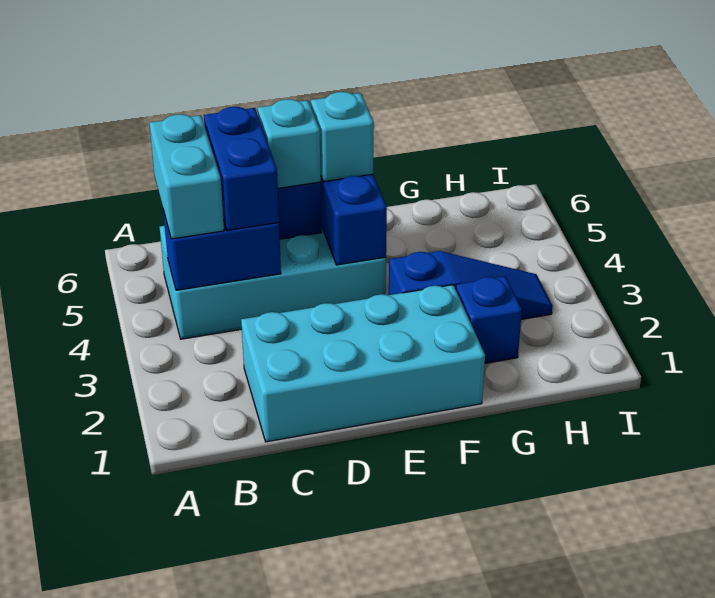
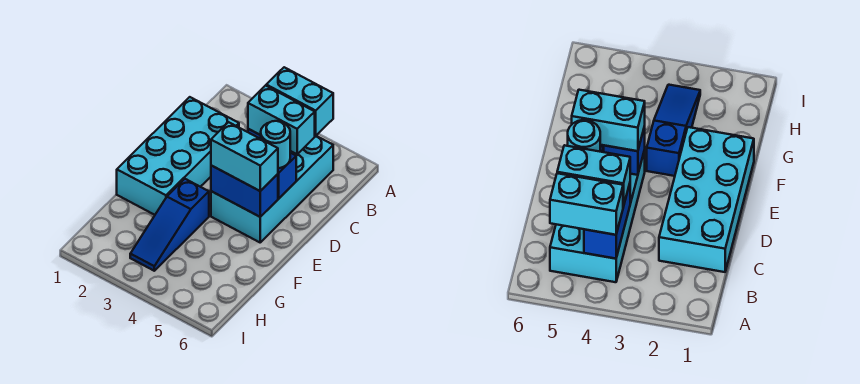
blue 1x2 brick [204,107,279,230] -> cyan 1x2 brick [248,86,315,154]
cyan 1x1 brick [258,99,321,188] -> cyan 1x1 round brick [261,121,290,168]
cyan 1x1 brick [311,92,374,182] -> cyan 1x2 brick [211,122,278,191]
blue 1x1 brick [456,276,522,363] -> none

